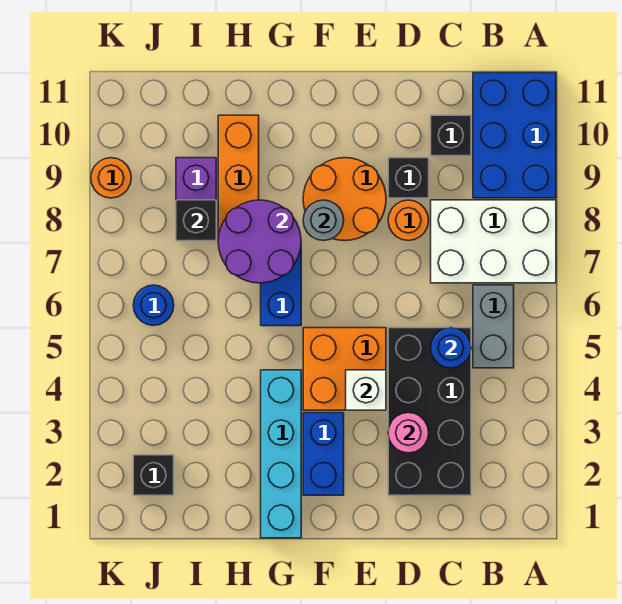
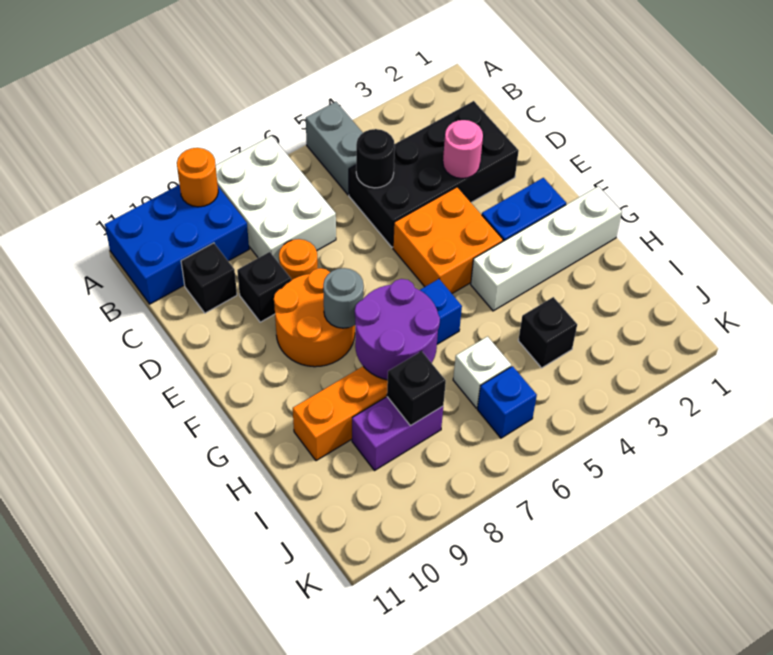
grey 1x2 brick [473,285,514,368] -> grey 1x2 brick turned to [306,102,363,195]
blue 1x1 round brick [431,328,471,368] -> black 1x1 round brick [356,129,395,188]
white 1x1 brick [346,370,386,410] -> white 1x1 brick moved to [453,337,511,408]
cyan 1x4 brick [261,370,301,538] -> white 1x4 brick [471,186,622,311]
black 1x1 brick [133,455,174,495] -> black 1x1 brick moved to [518,297,577,368]
blue 1x1 round brick [133,285,174,325] -> blue 1x1 brick [477,366,537,438]
orange 1x1 round brick [91,158,131,198] -> orange 1x1 round brick moved to [177,148,218,207]

